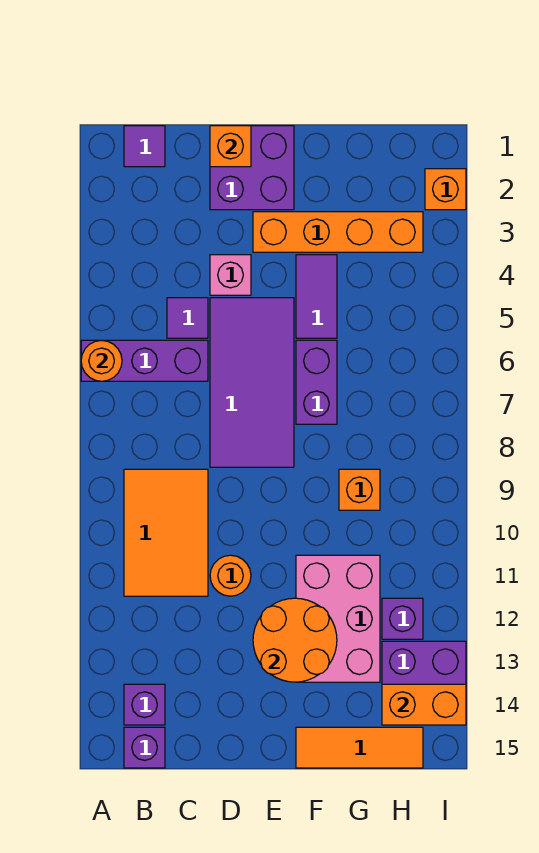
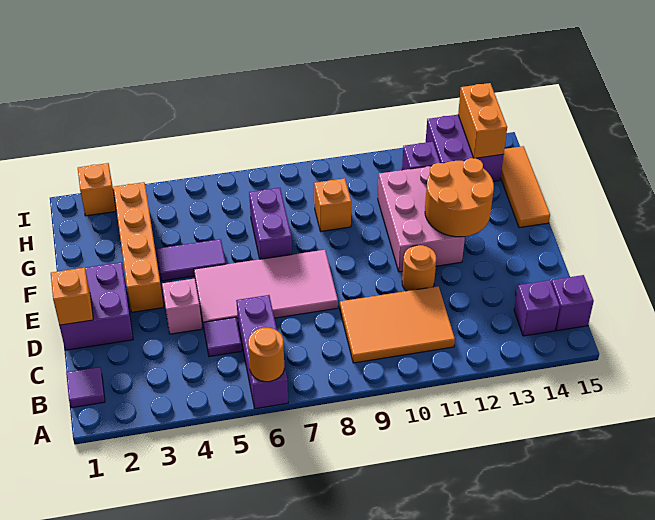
purple 2x4 tile [210,298,294,467] -> pink 2x4 tile [194,250,338,324]
purple 1x2 brick [296,340,337,424] -> purple 1x2 brick turned to [249,188,292,259]
pink 2x3 brick [296,555,380,682] -> pink 2x3 brick turned to [378,166,465,272]

